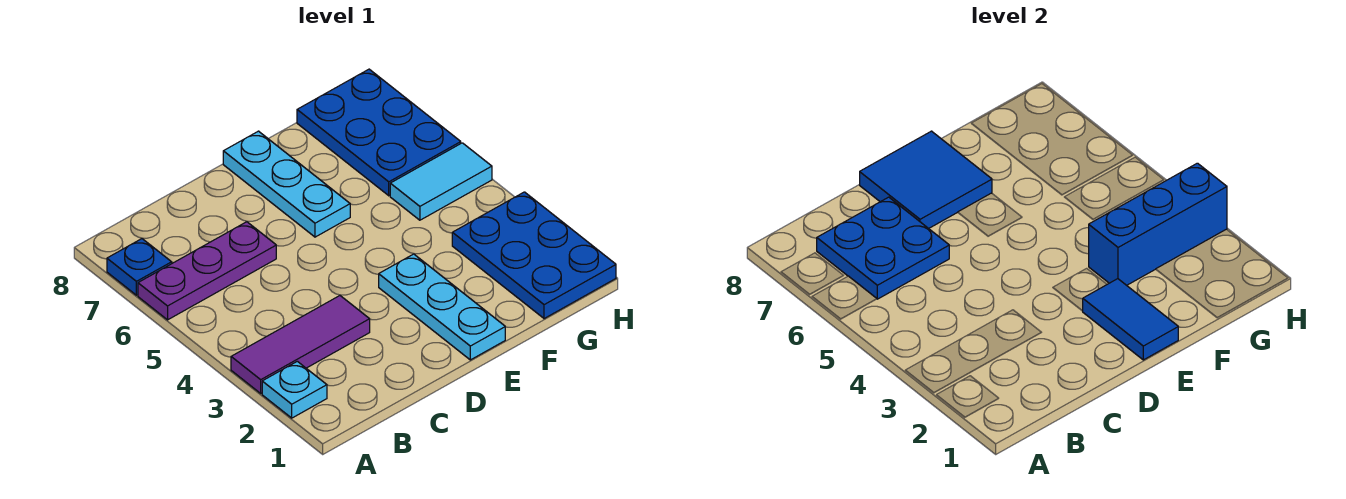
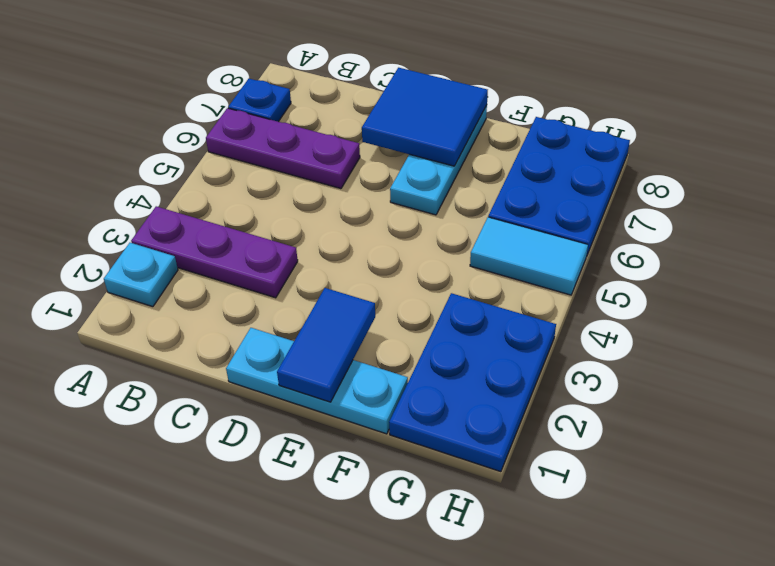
purple 1x3 tile [231,296,370,393] -> purple 1x3 plate [131,206,298,298]
blue 2x2 plate [817,197,949,299] -> none
cyan 1x3 plate [379,254,505,360] -> cyan 1x3 plate turned to [226,328,408,434]
blue 1x3 brick [1089,163,1227,285] -> none

